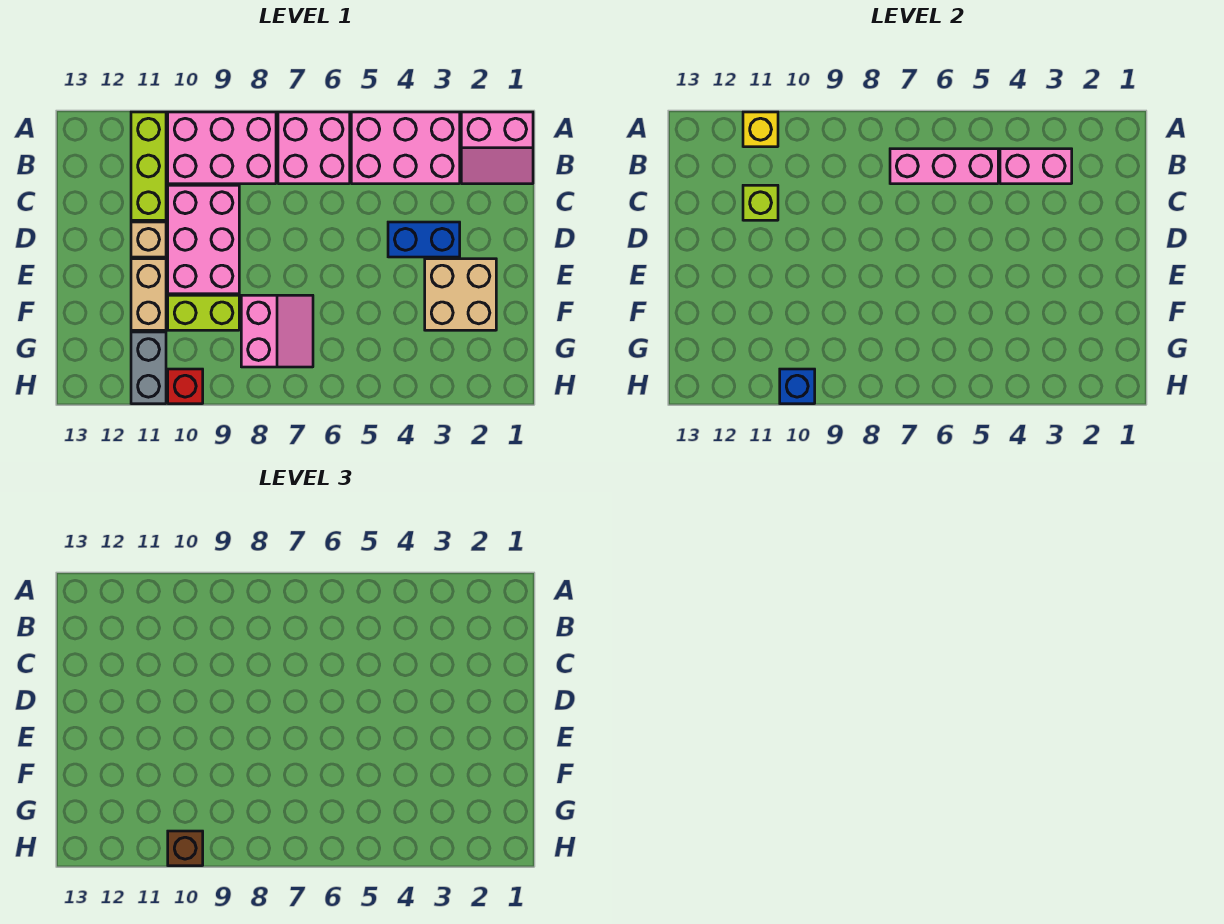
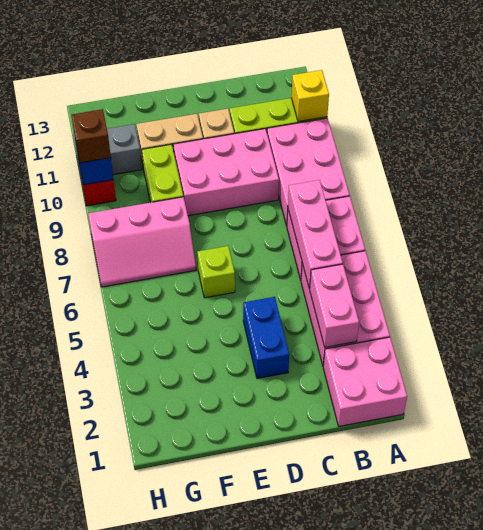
pink 2x2 slope [461,112,533,184] -> pink 2x2 brick [323,337,407,426]
lime 1x1 brick [743,185,778,220] -> lime 1x1 brick moved to [197,246,235,298]
tan 2x2 brick [425,259,496,330] -> none
pink 2x2 slope [241,295,313,367] -> pink 2x3 slope [88,197,196,287]

